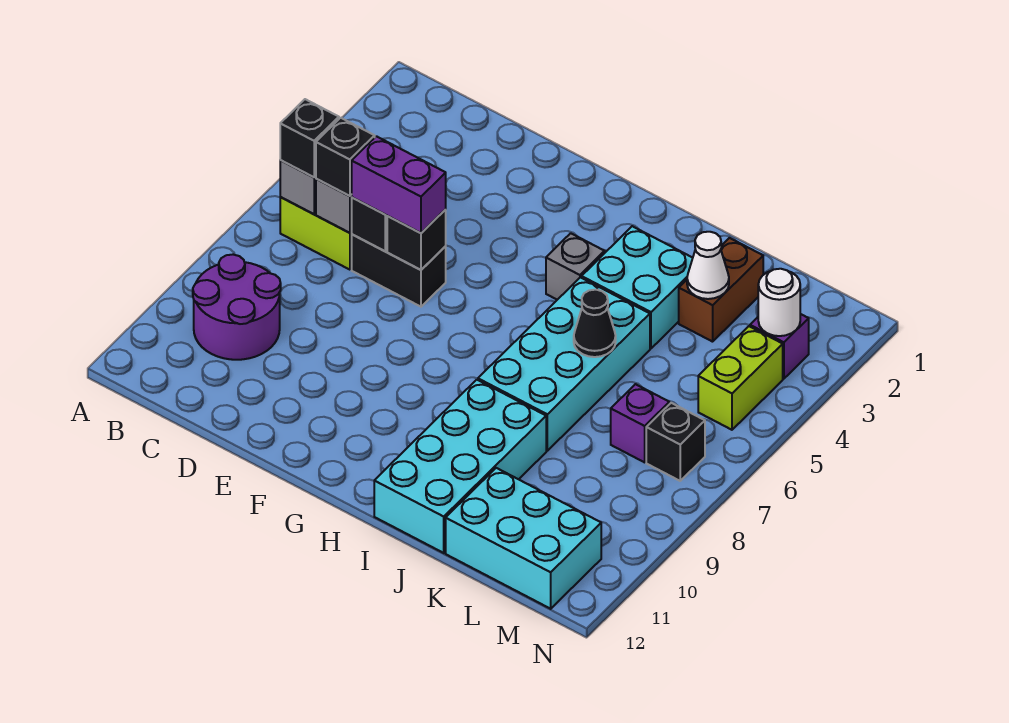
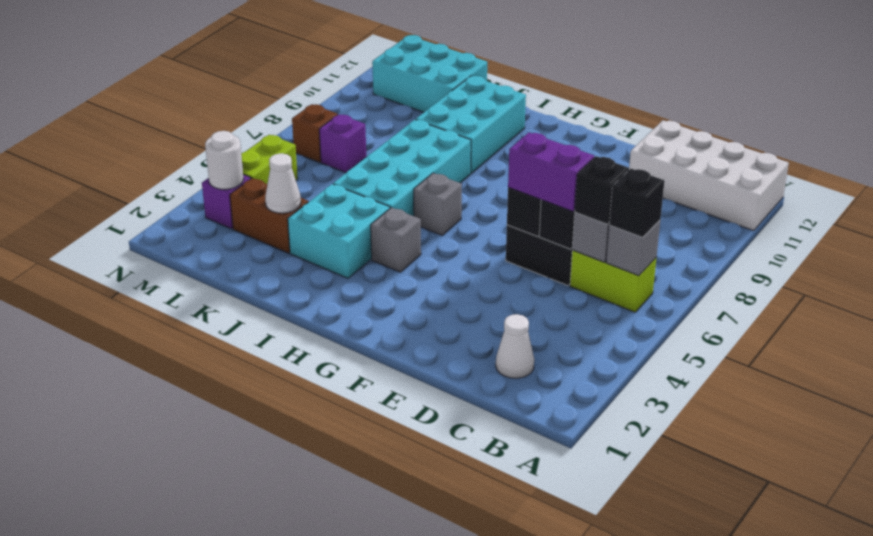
none -> white 2x4 brick [629,120,789,231]
purple 2x2 round brick [193,255,281,360] -> none
none -> white 1x1 cone [496,314,534,378]
none -> grey 1x1 brick [414,173,462,235]
cyan 2x4 brick [374,380,546,553] -> cyan 2x3 brick [416,76,526,173]
black 1x1 cone [574,290,616,357] -> none
brown 1x2 brick [679,238,763,342] -> brown 1x2 brick turned to [230,178,308,253]
black 1x1 brick [646,403,705,481] -> brown 1x1 brick [292,104,338,162]

